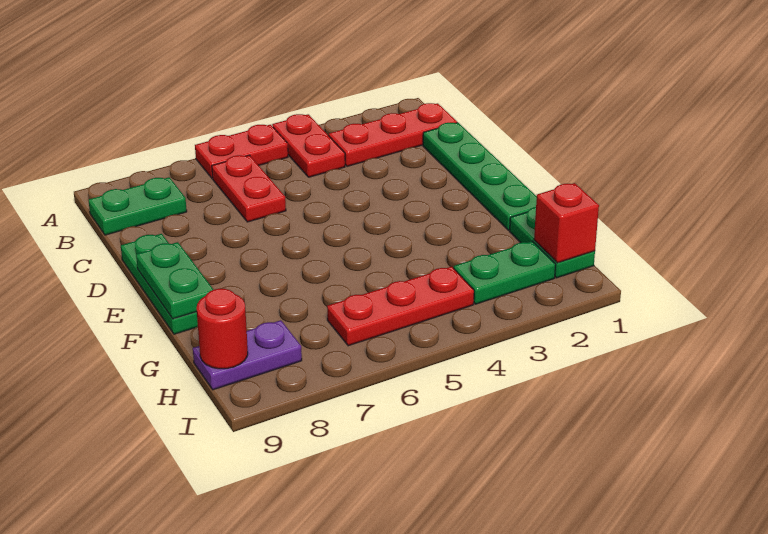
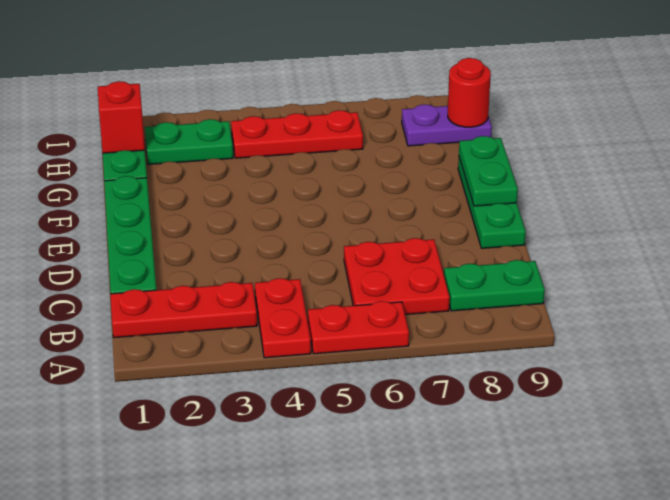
red 1x2 plate [212,155,286,222] -> red 2x2 plate [344,238,450,315]

